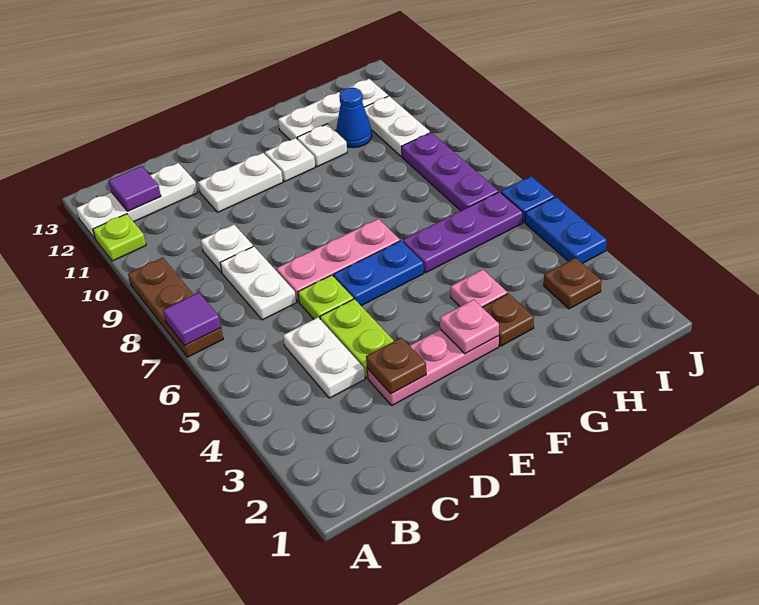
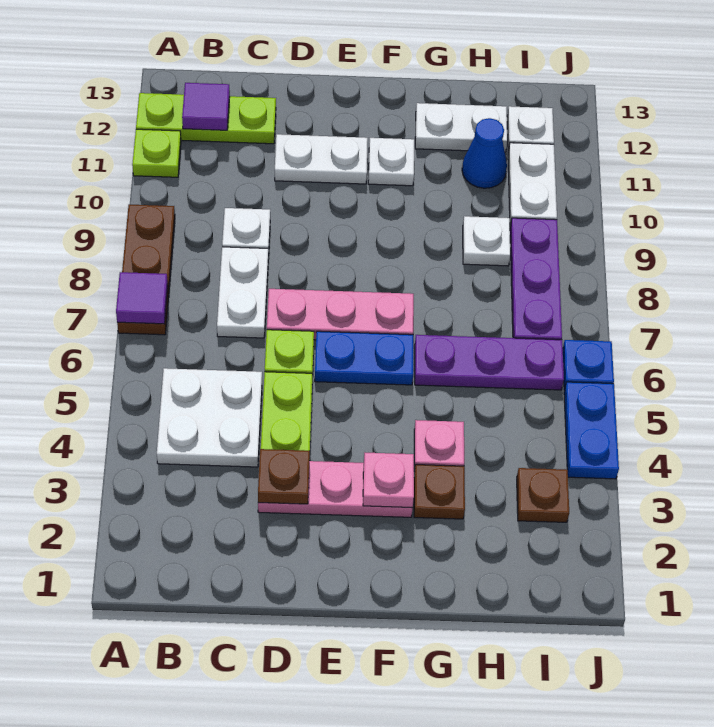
white 1x3 plate [76,163,198,239] -> lime 1x3 plate [136,93,276,144]
white 1x2 plate [283,318,365,398] -> white 2x2 plate [157,368,262,467]
white 1x1 plate [297,124,347,167] -> white 1x1 plate moved to [463,216,510,266]

